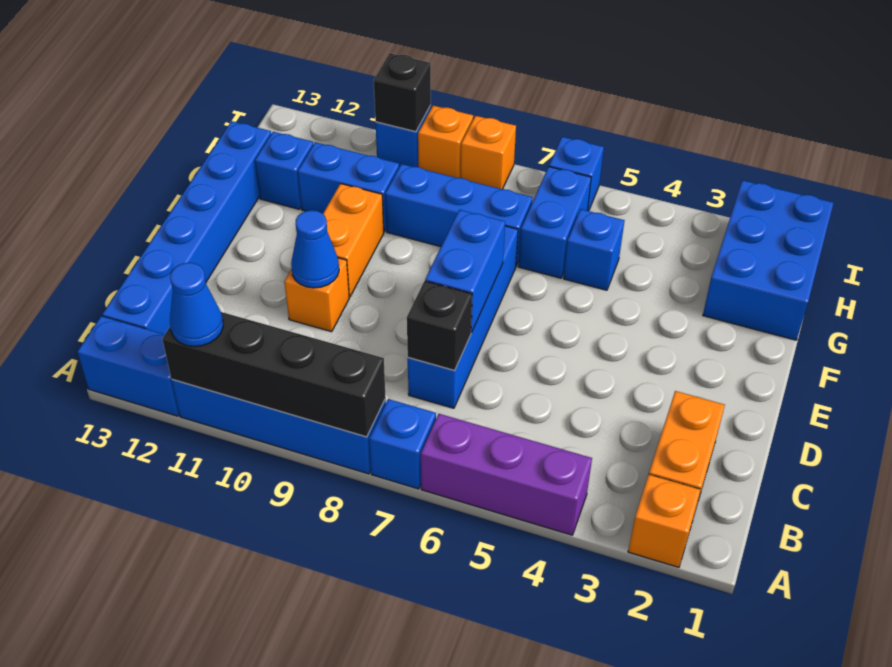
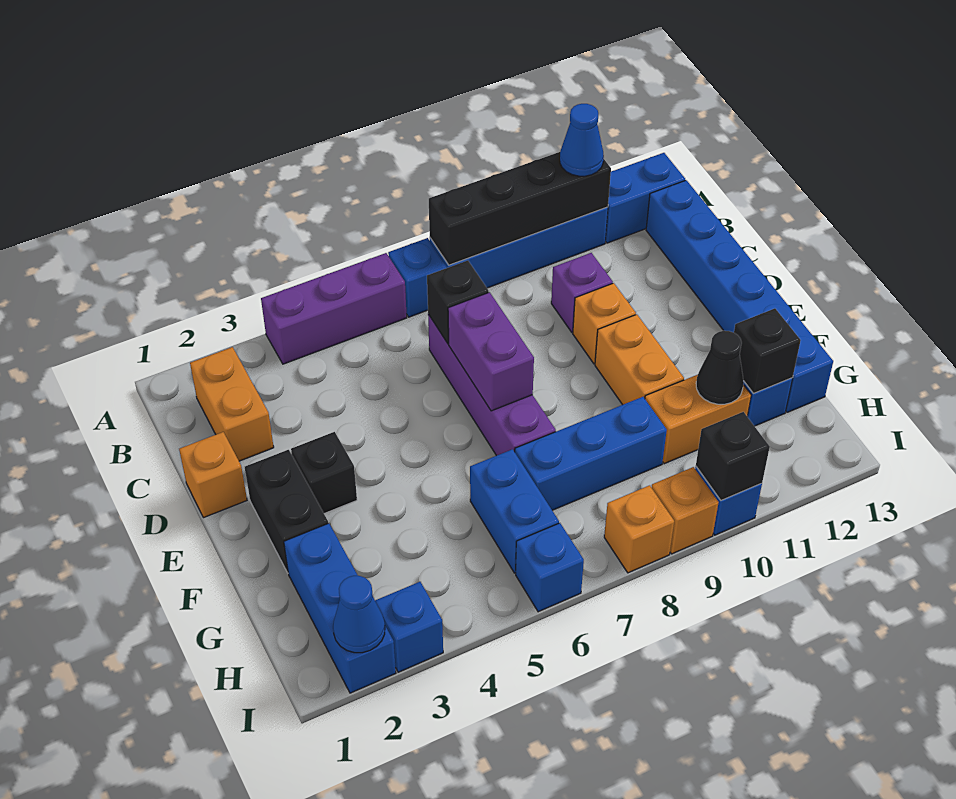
orange 1x1 brick [628,474,701,567] -> orange 1x1 brick moved to [179,432,247,518]
blue 1x4 brick [408,226,518,408] -> purple 1x4 brick [428,314,556,456]
none -> purple 1x1 brick [551,253,613,332]
blue 1x2 brick [425,210,505,332] -> purple 1x2 brick [448,292,534,411]
blue 1x1 cone [291,210,339,288] -> blue 1x1 cone moved to [333,576,385,653]
none -> black 1x2 brick [245,450,328,573]
none -> black 1x1 brick [291,432,357,514]
blue 2x3 brick [703,180,833,340] -> blue 1x3 brick [284,523,396,693]
blue 1x1 brick [564,209,625,290] -> blue 1x1 brick moved to [375,582,443,672]
blue 1x2 brick [298,142,399,232] -> orange 1x2 brick [645,375,751,464]
none -> black 1x1 cone [696,331,744,404]
none -> black 1x1 brick [734,308,801,393]

